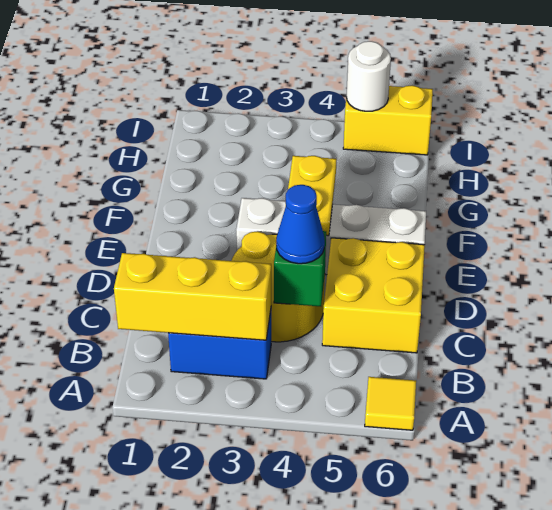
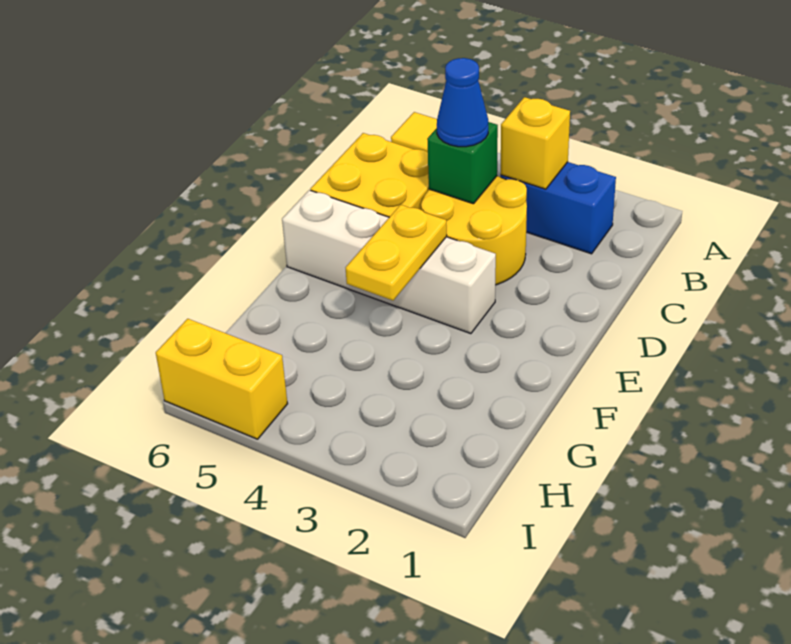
yellow 1x3 brick [114,253,271,340] -> yellow 1x1 brick [501,97,570,189]
white 1x1 round brick [347,41,391,111] -> none

